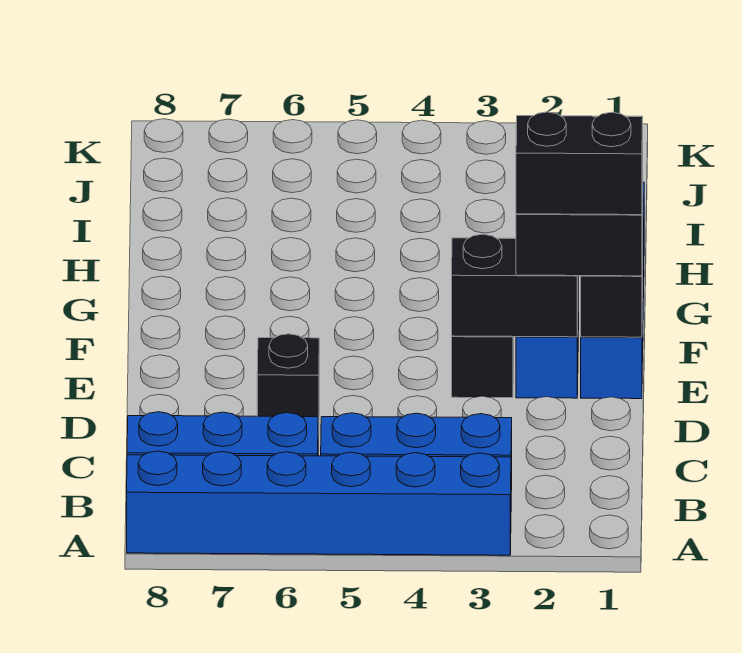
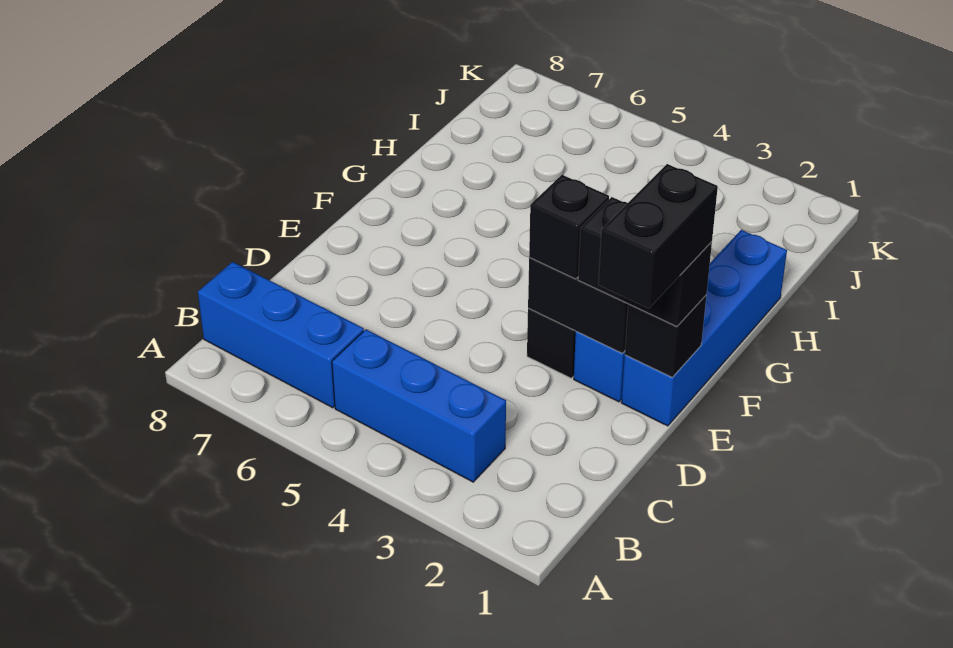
blue 1x6 brick [127,451,511,555] -> none
black 1x1 brick [257,334,319,436] -> black 1x1 brick moved to [529,175,609,279]
black 1x2 brick [516,112,643,215] -> black 1x2 brick turned to [599,164,718,308]

